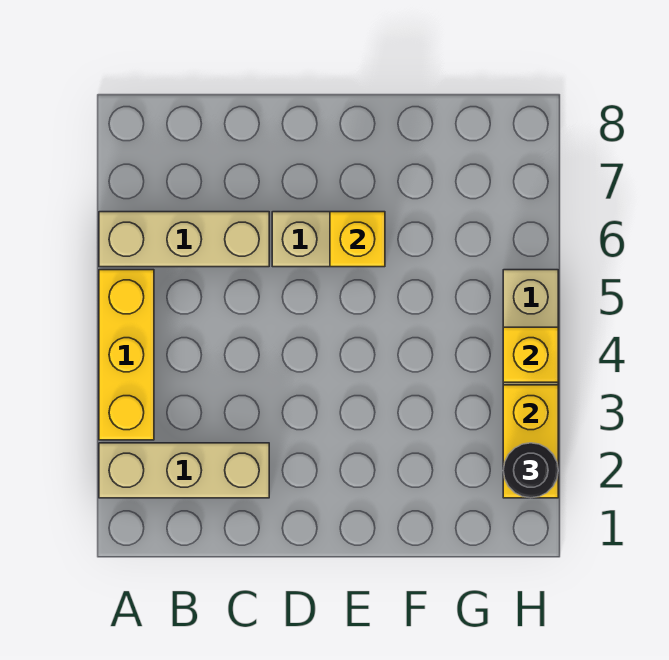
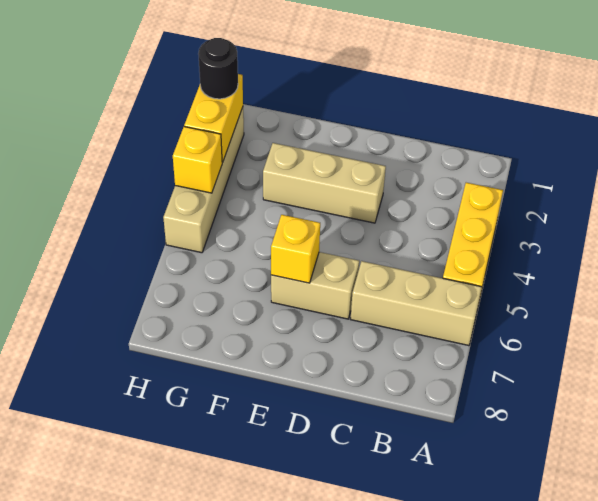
tan 1x3 brick [99,443,269,498] -> tan 1x3 brick moved to [263,143,386,223]

